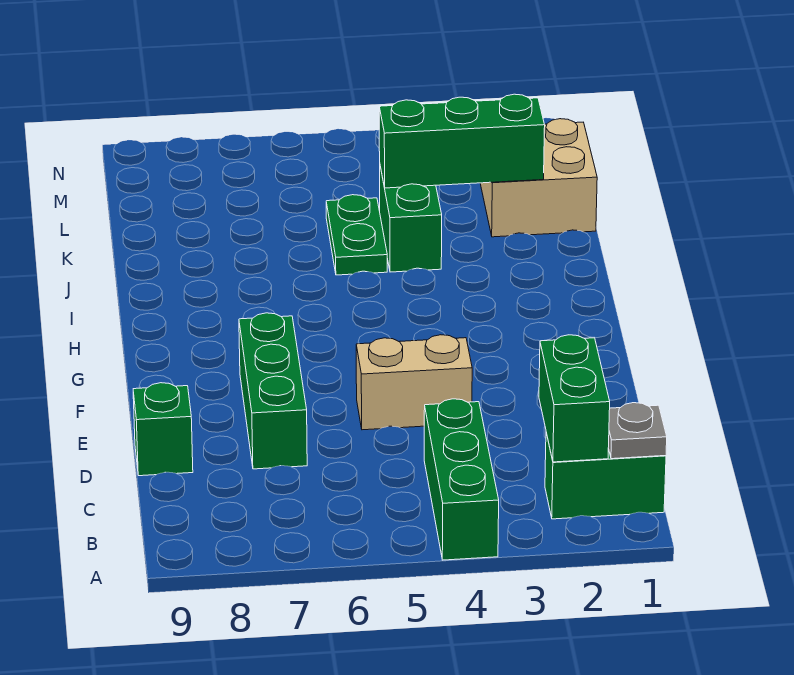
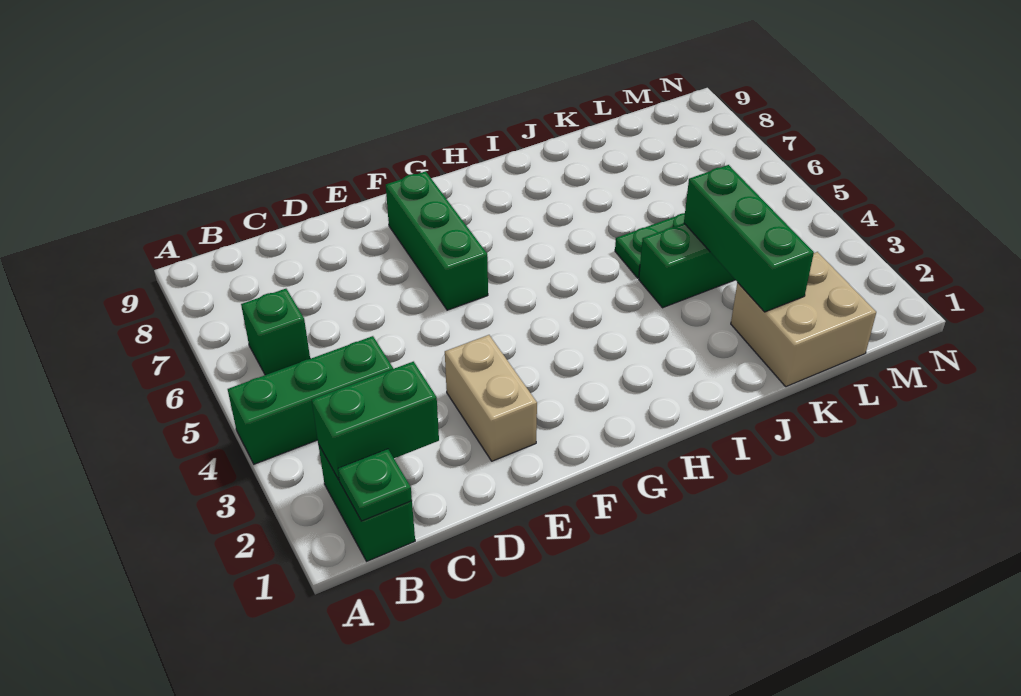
grey 1x1 plate [608,403,667,459] -> green 1x1 plate [338,449,412,521]
green 1x3 brick [239,313,307,469] -> green 1x3 brick turned to [386,171,488,310]
green 1x1 brick [133,383,193,476] -> green 1x1 brick moved to [241,289,310,375]
tan 1x2 brick [356,335,472,430] -> tan 1x2 brick moved to [445,335,537,461]

